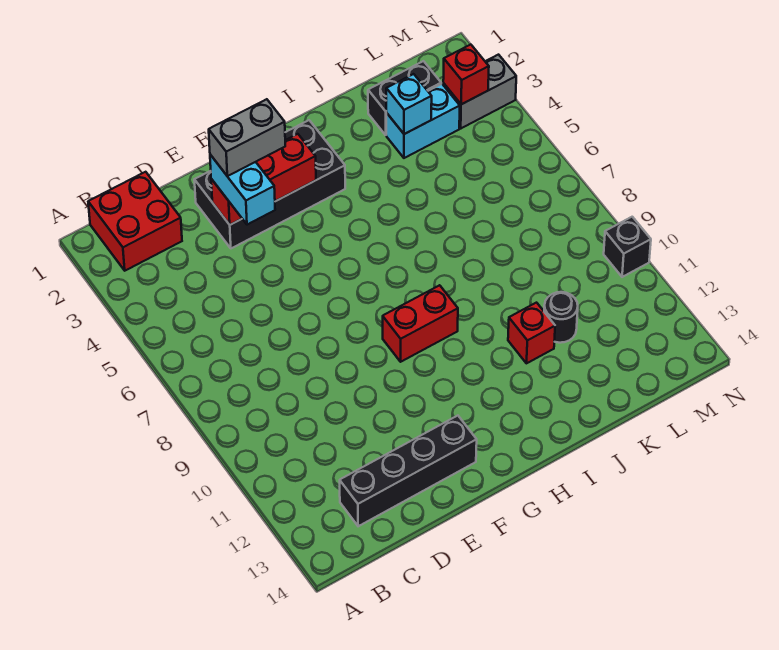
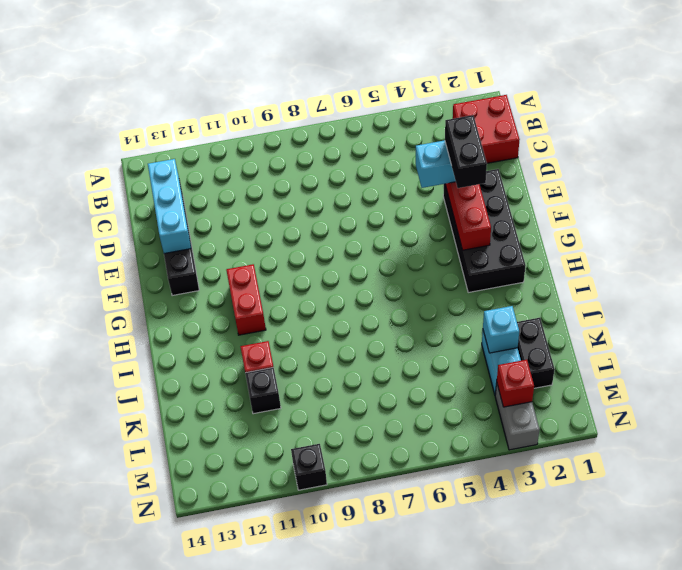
none -> cyan 1x3 brick [148,159,191,253]
grey 1x2 brick [209,99,285,176] -> black 1x2 brick [445,115,487,188]
red 1x2 brick [383,285,458,362] -> red 1x2 brick moved to [226,264,266,335]
black 1x1 round brick [544,292,578,343] -> black 1x1 brick [245,367,281,414]

